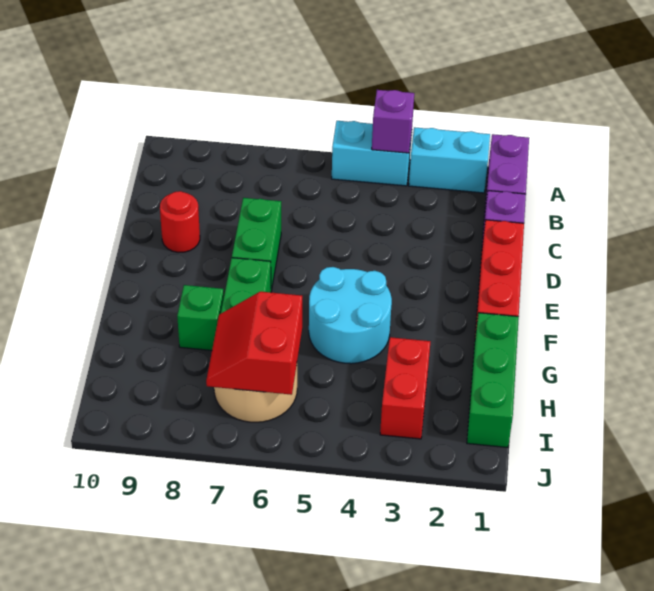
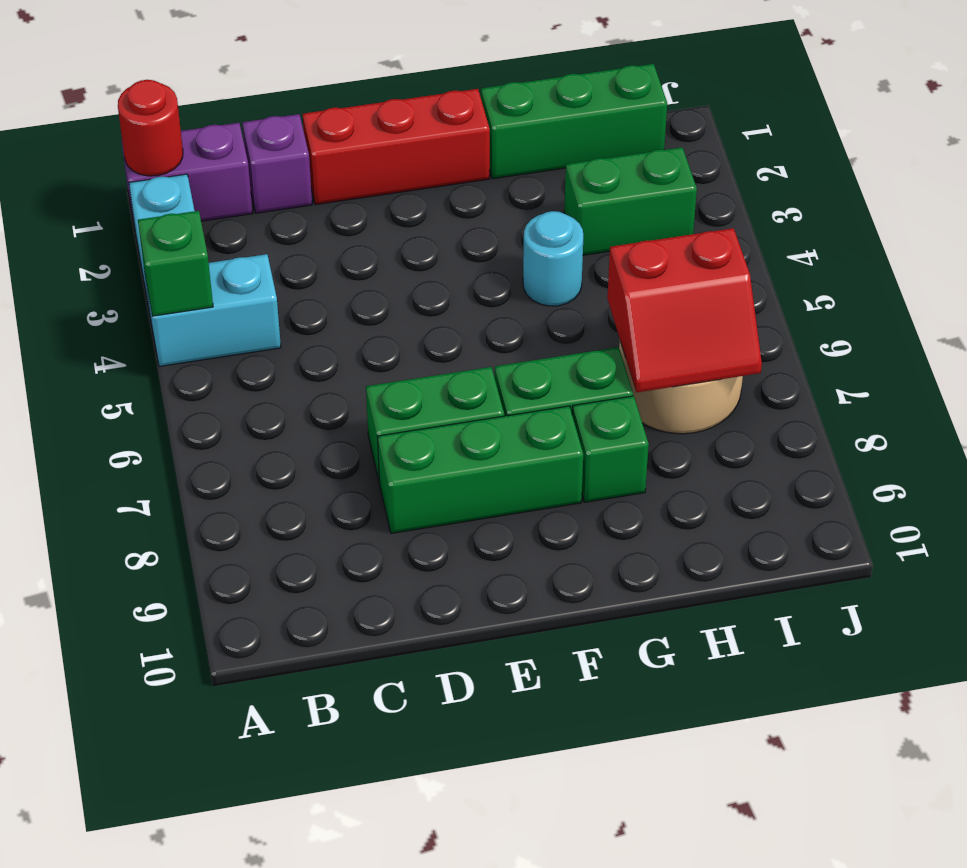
cyan 1x2 brick [332,121,412,186] -> cyan 1x2 brick turned to [145,254,281,366]
purple 1x1 brick [372,90,414,153] -> green 1x1 brick [138,211,213,316]
none -> green 1x3 brick [378,406,583,533]
red 1x1 round brick [160,191,200,253] -> red 1x1 round brick moved to [118,80,183,176]
cyan 2x2 round brick [309,267,392,364] -> cyan 1x1 round brick [523,211,583,306]
red 1x2 brick [380,337,431,439] -> green 1x2 brick [564,147,697,255]

